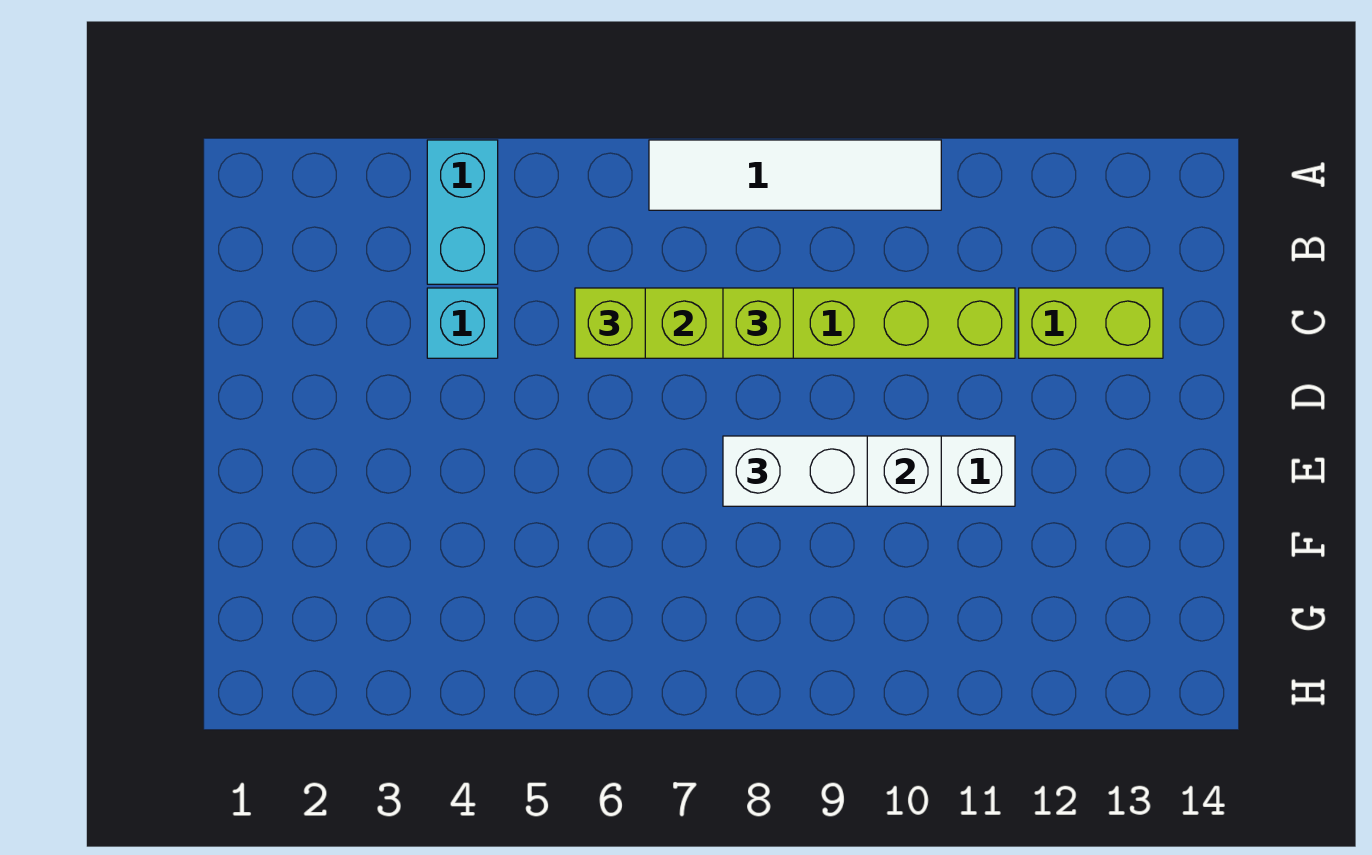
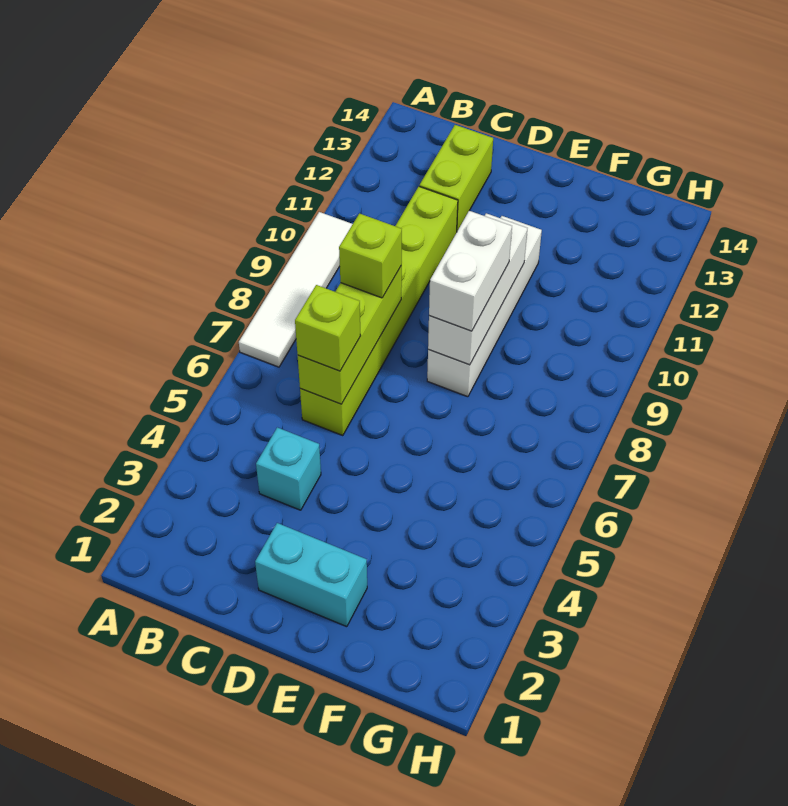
cyan 1x2 brick [427,140,498,284] -> cyan 1x2 brick moved to [255,523,367,627]

